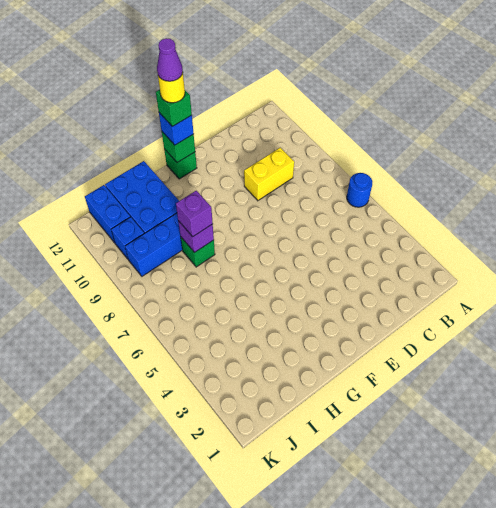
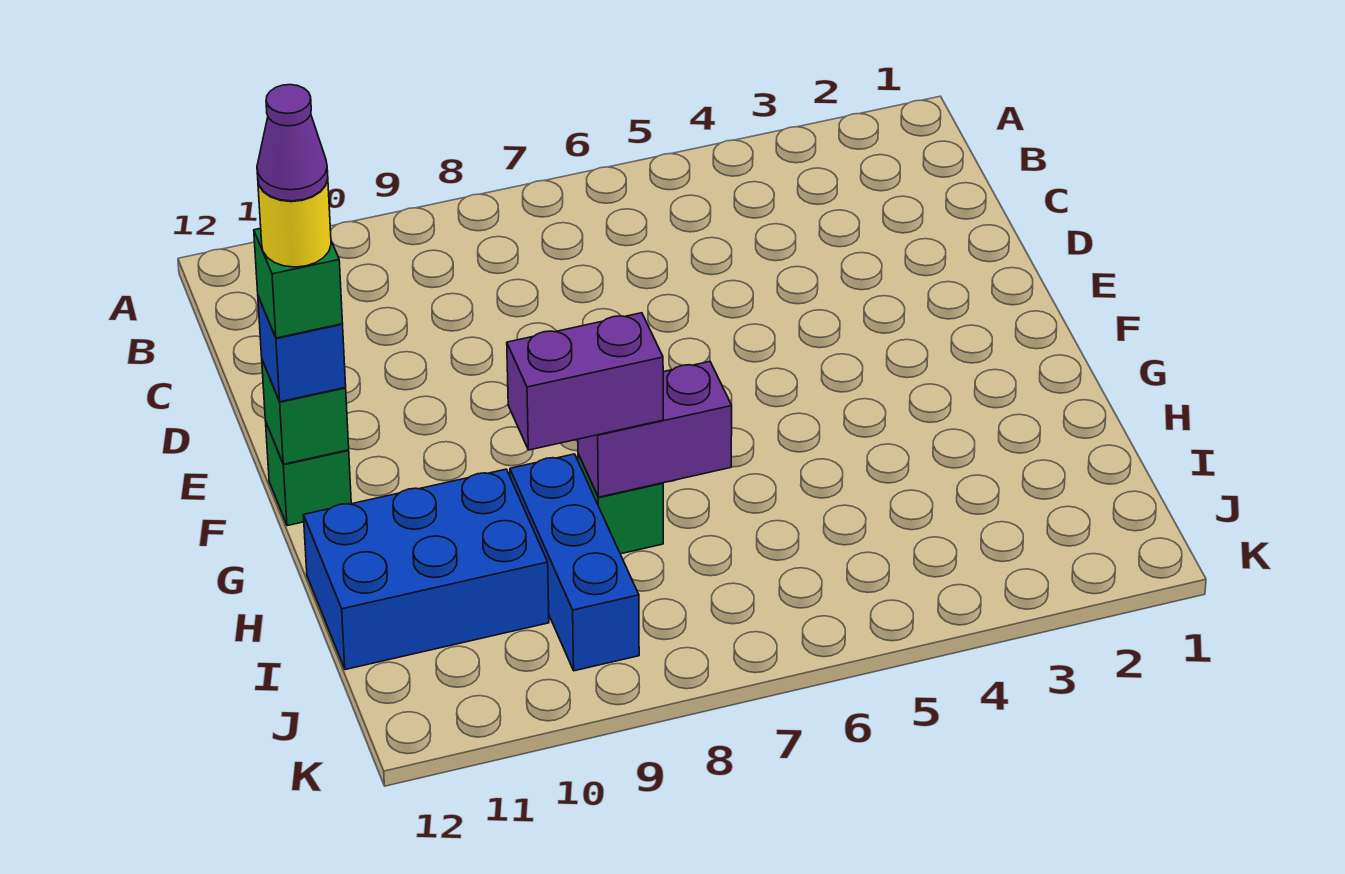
blue 1x1 round brick [347,173,372,207] -> none
yellow 1x2 brick [244,148,294,201] -> none
purple 1x1 brick [178,221,214,253] -> purple 1x2 brick [578,362,732,497]
purple 1x1 brick [176,191,213,237] -> purple 1x2 brick [507,313,663,450]
blue 1x1 brick [111,217,144,259] -> none
blue 1x2 brick [85,185,130,243] -> none

